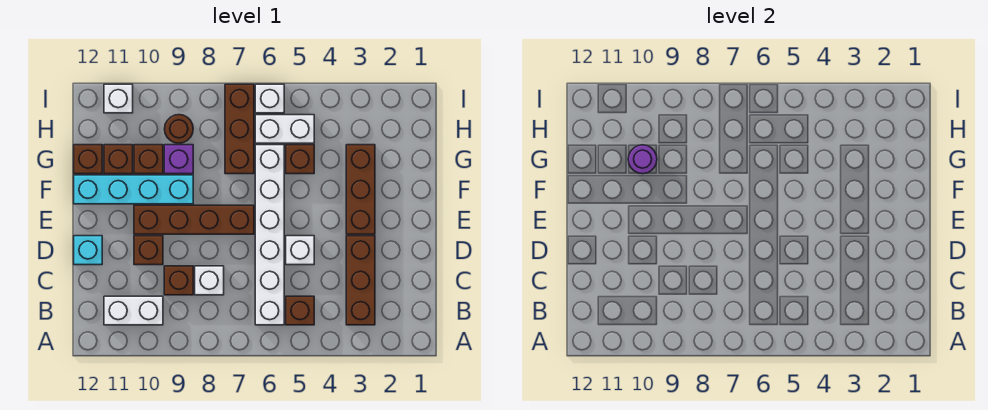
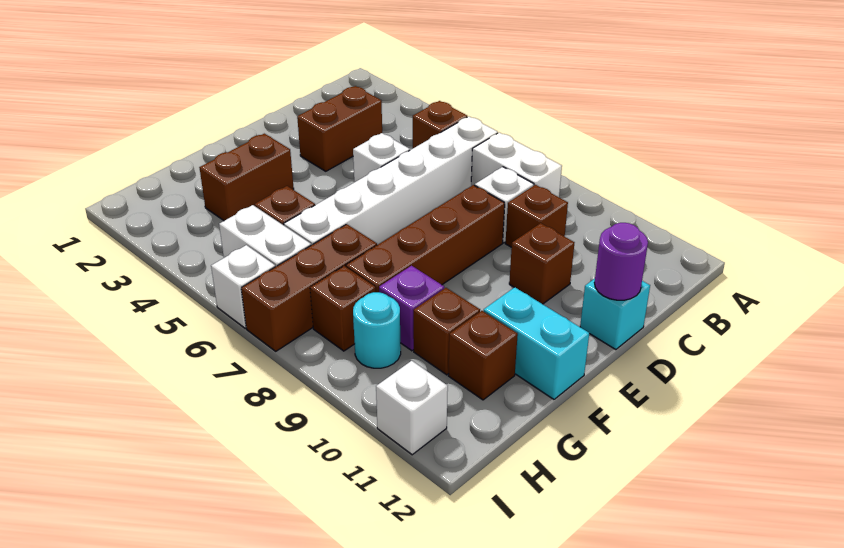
brown 1x3 brick [346,236,375,325] -> brown 1x2 brick [297,86,382,171]
white 1x2 brick [104,296,163,325] -> white 1x2 brick moved to [471,132,562,197]
brown 1x3 brick [346,145,375,234] -> brown 1x2 brick [199,134,294,221]
brown 1x4 brick [134,205,254,234] -> brown 1x4 brick turned to [346,185,505,292]
cyan 1x4 brick [74,175,193,204] -> cyan 1x2 brick [484,287,589,399]
purple 1x1 round brick [628,145,657,174] -> purple 1x1 round brick moved to [594,223,648,300]
brown 1x1 brick [74,145,102,174] -> brown 1x1 brick moved to [310,266,376,351]
brown 1x1 round brick [165,115,193,143] -> cyan 1x1 round brick [353,292,401,368]

